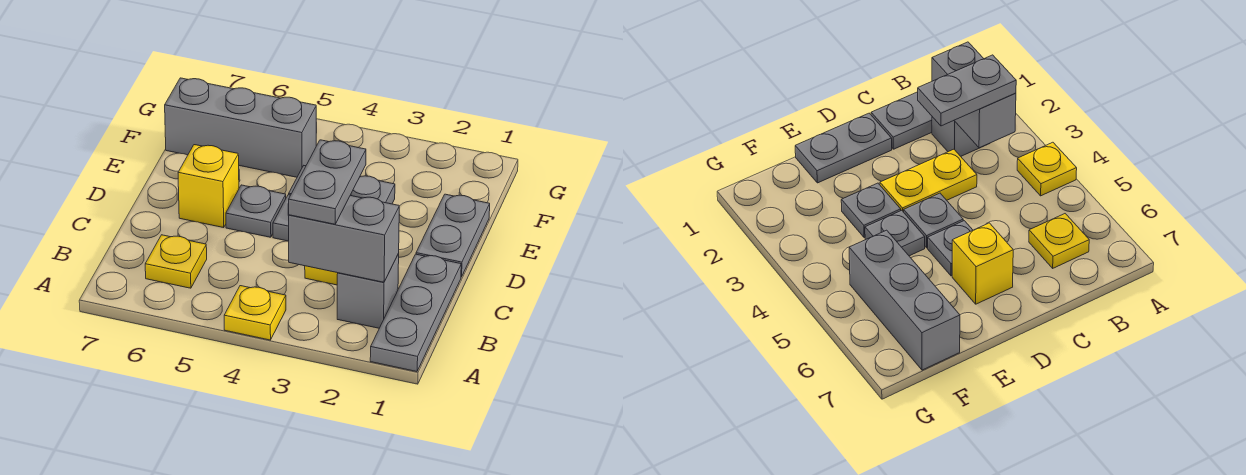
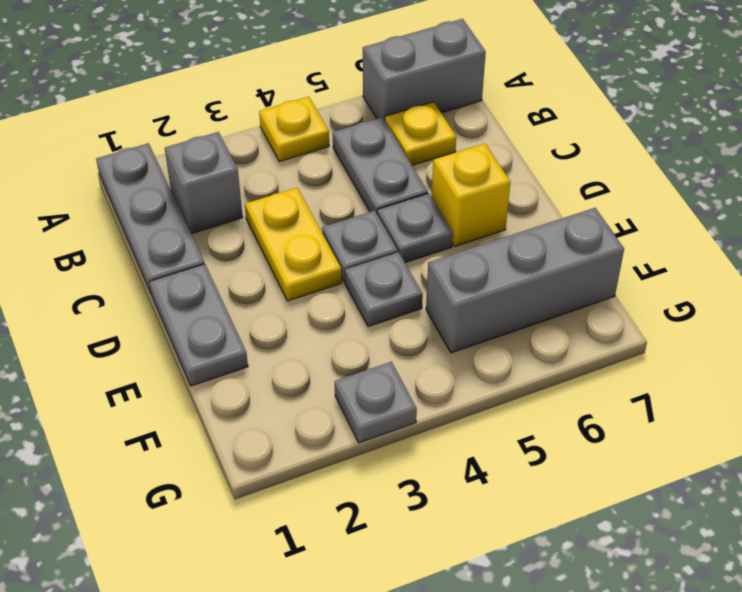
grey 1x2 brick [289,196,399,282] -> grey 1x2 brick moved to [363,19,486,120]
grey 1x2 plate [288,140,366,224] -> grey 1x2 plate moved to [333,117,428,213]
grey 1x1 plate [350,176,395,204] -> grey 1x1 plate moved to [335,362,417,443]

